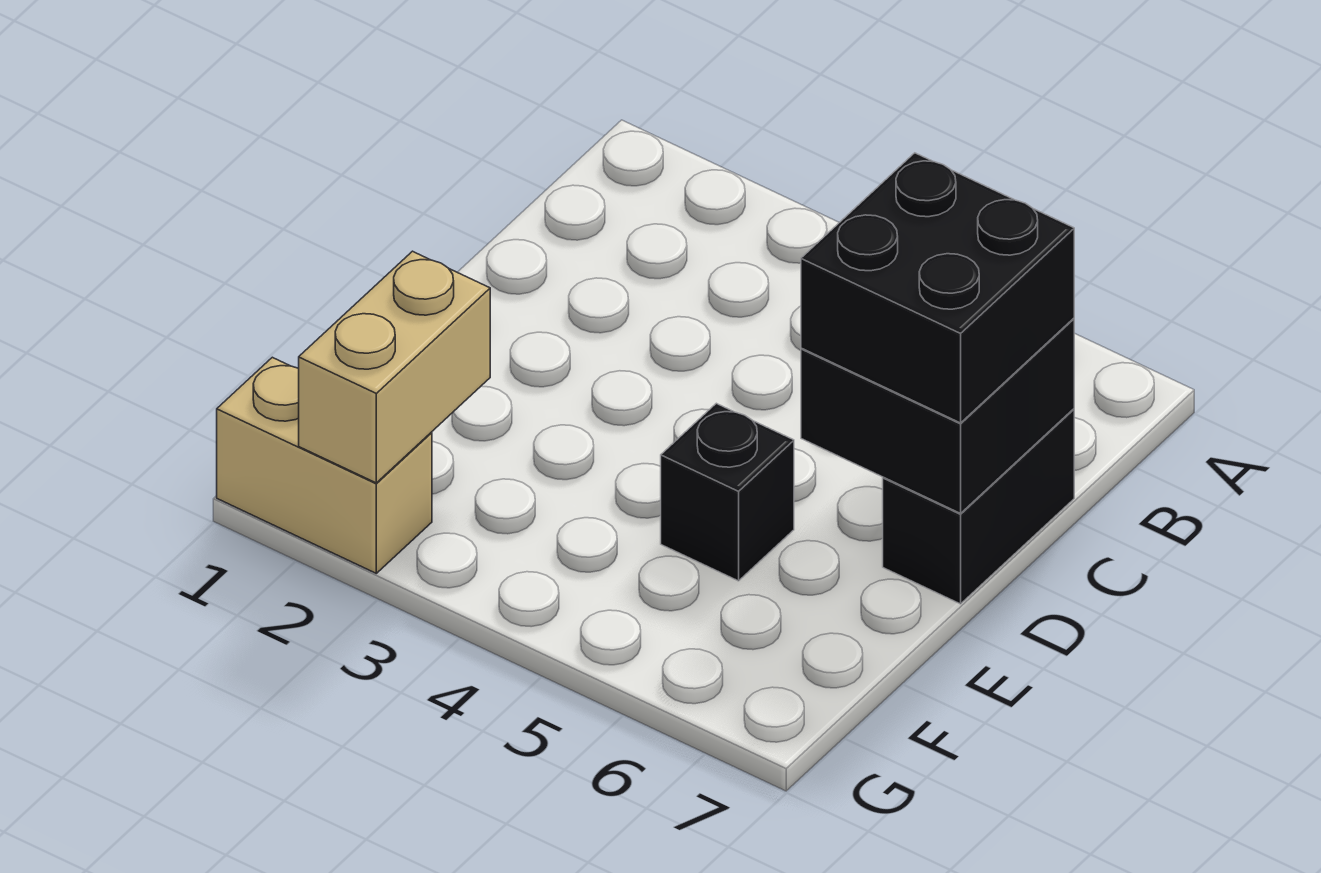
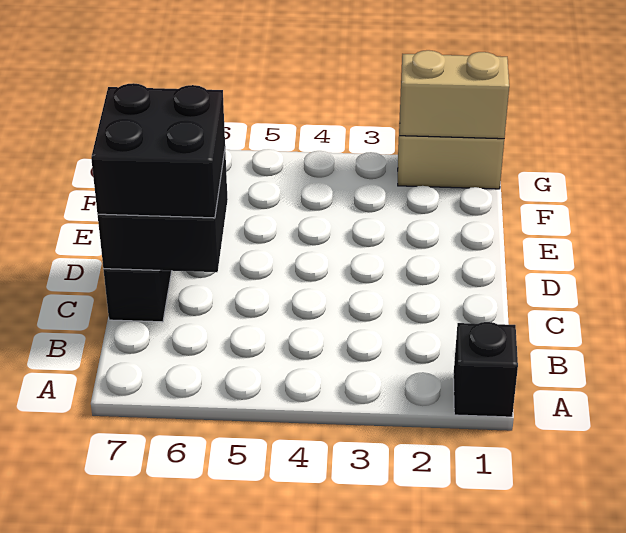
black 1x1 brick [661,403,794,581] -> black 1x1 brick moved to [453,322,518,417]
tan 1x2 brick [299,251,490,483] -> tan 1x2 brick turned to [400,50,509,139]

